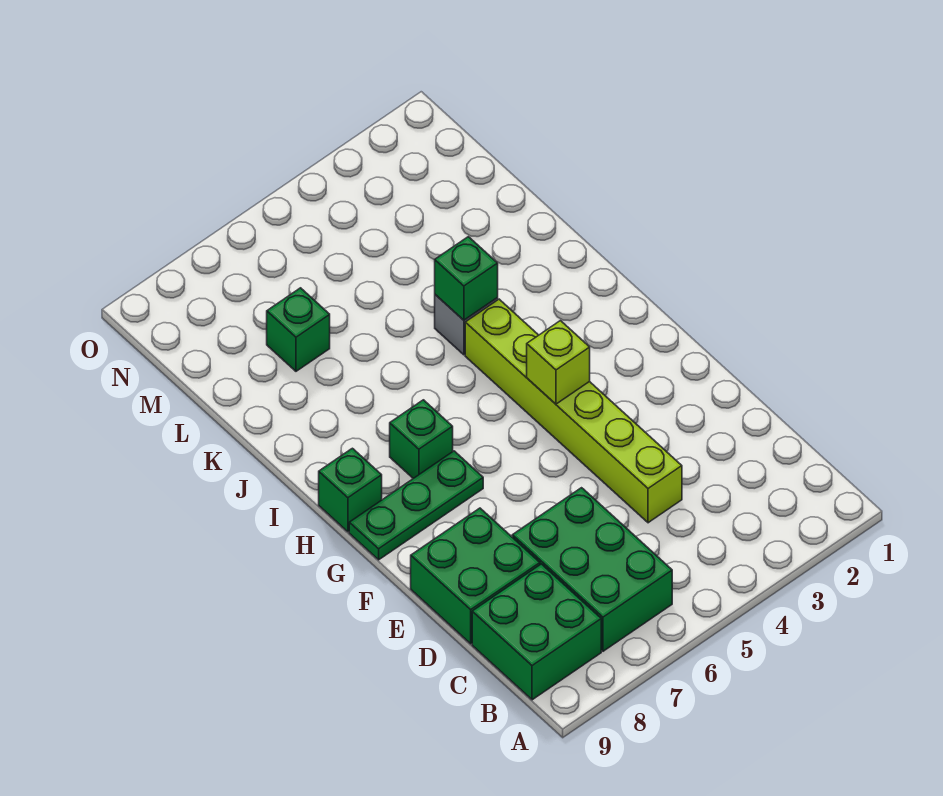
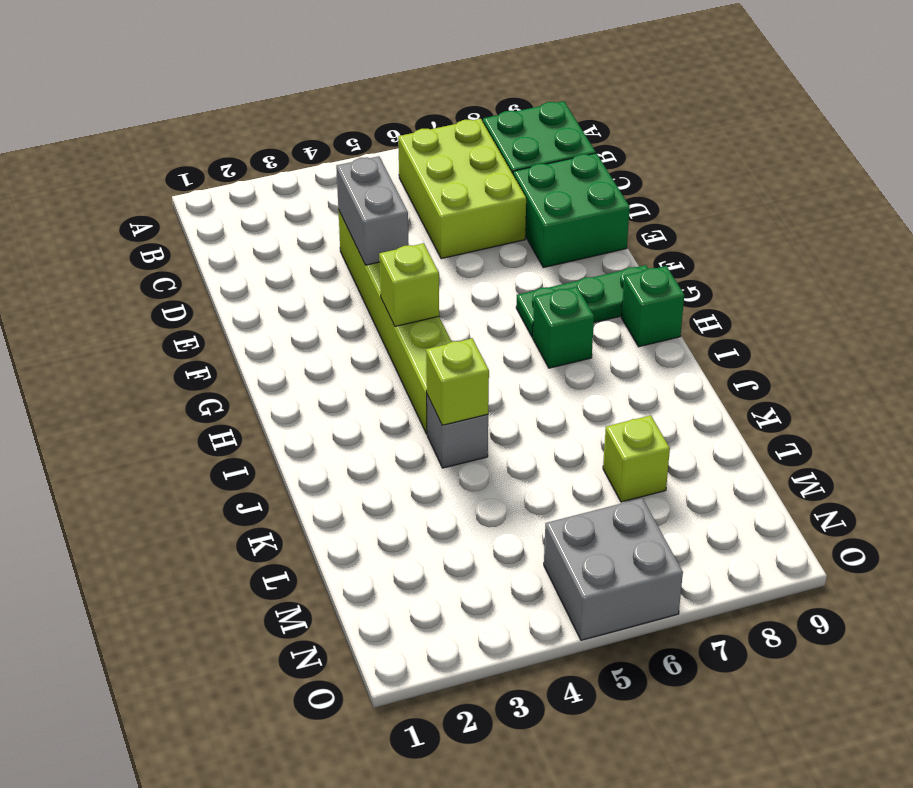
green 2x3 brick [512,488,672,651] -> lime 2x3 brick [398,119,526,259]
none -> grey 1x2 brick [336,156,409,265]
green 1x1 brick [435,237,498,320] -> lime 1x1 brick [426,338,489,425]
green 1x1 brick [267,288,330,371] -> lime 1x1 brick [603,415,670,502]
none -> grey 2x2 brick [544,498,683,640]

